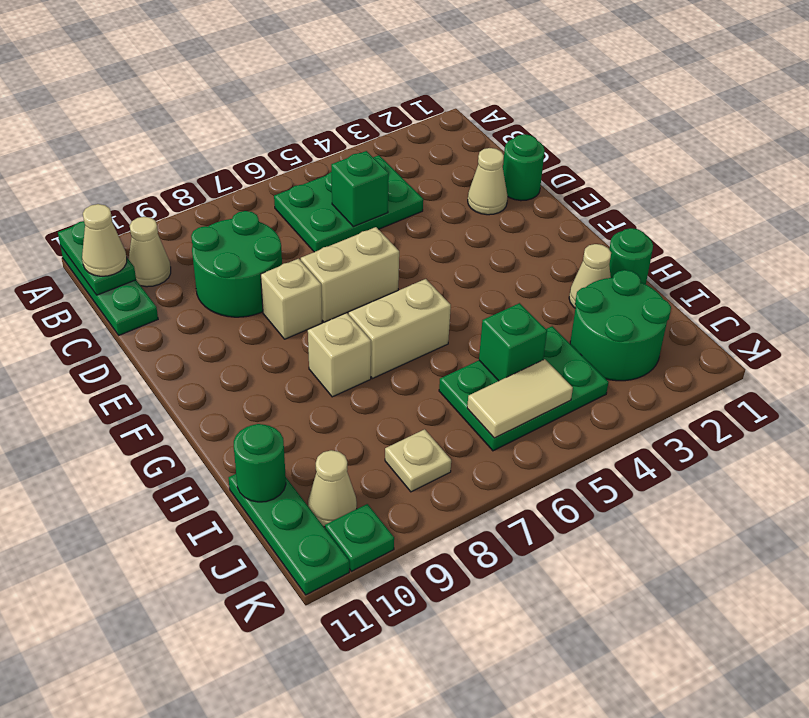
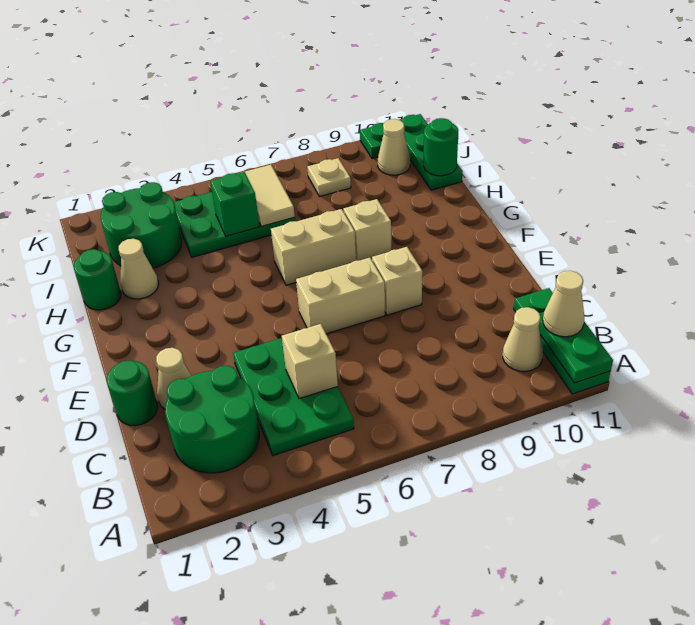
green 2x3 plate [274,155,423,252] -> green 2x3 plate turned to [233,338,354,456]
green 1x1 brick [331,151,389,227] -> tan 1x1 brick [282,324,338,399]
green 2x2 round brick [191,211,282,317] -> green 2x2 round brick moved to [165,366,259,473]
tan 1x2 tile [467,359,573,438] -> tan 1x2 tile turned to [245,165,295,226]

